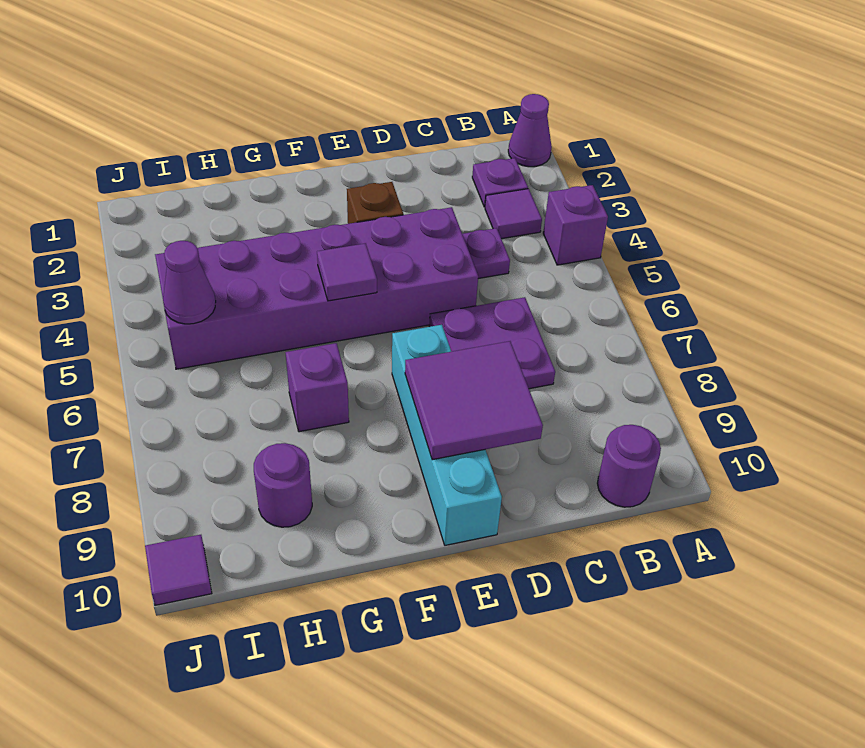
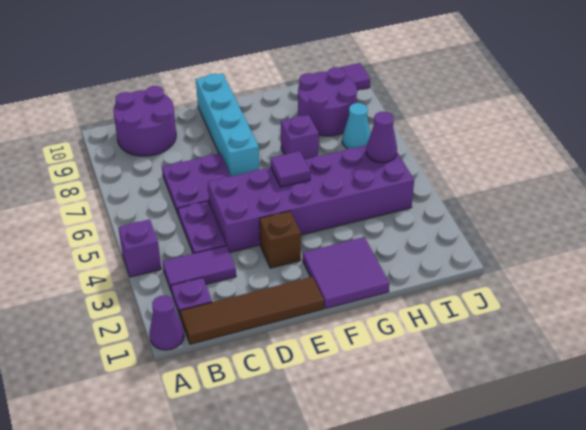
none -> brown 1x4 tile [180,277,324,344]
purple 1x1 tile [485,189,542,239] -> purple 1x2 tile [162,246,236,292]
purple 1x1 round brick [597,425,661,507] -> purple 2x2 round brick [113,86,176,156]
purple 1x1 plate [462,228,510,279] -> purple 1x2 plate [178,201,226,254]
purple 2x2 tile [405,341,543,460] -> purple 2x2 tile moved to [303,237,389,309]
purple 1x1 round brick [254,443,312,527] -> purple 2x2 round brick [298,67,357,136]
none -> cyan 1x1 cone [342,103,371,149]

